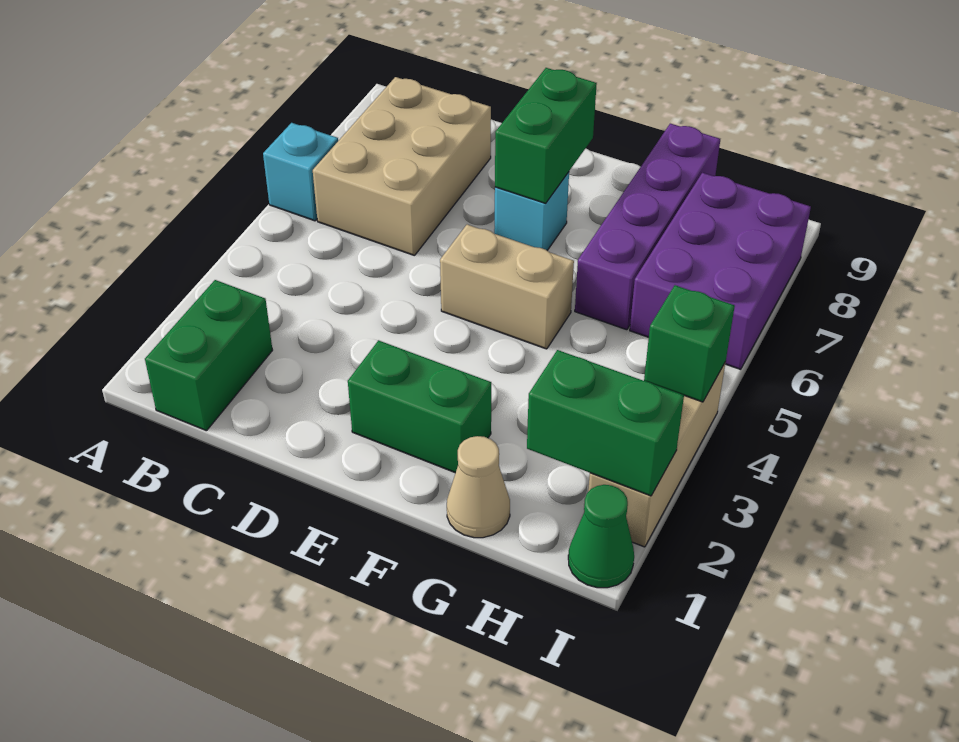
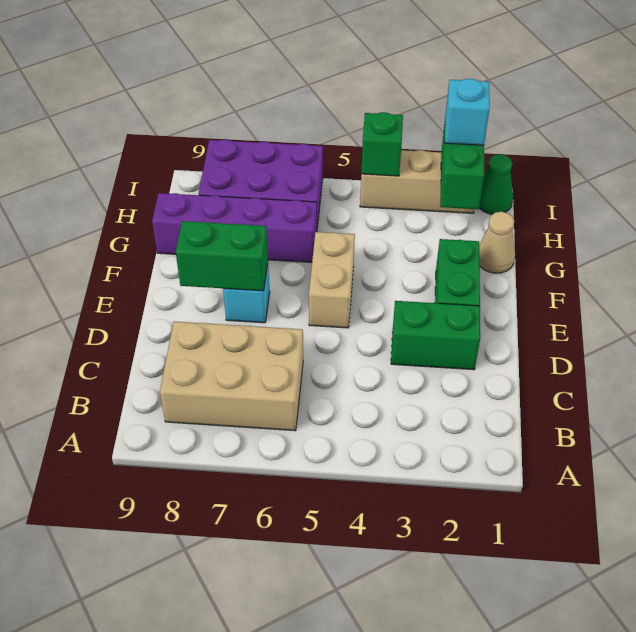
cyan 1x1 brick [263,123,338,221] -> cyan 1x1 brick moved to [445,79,490,145]
green 1x2 brick [145,280,272,431] -> green 1x2 brick moved to [391,301,480,370]

